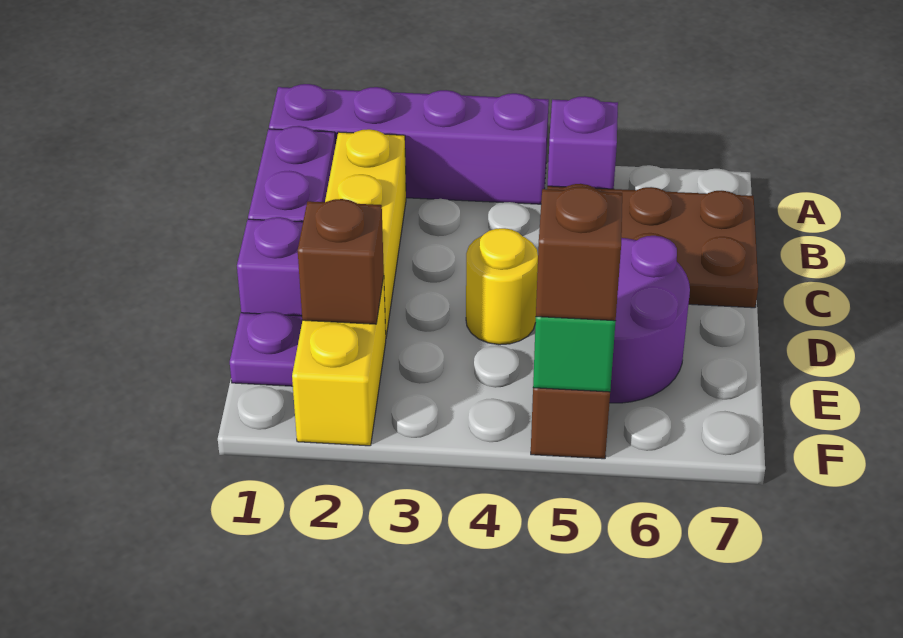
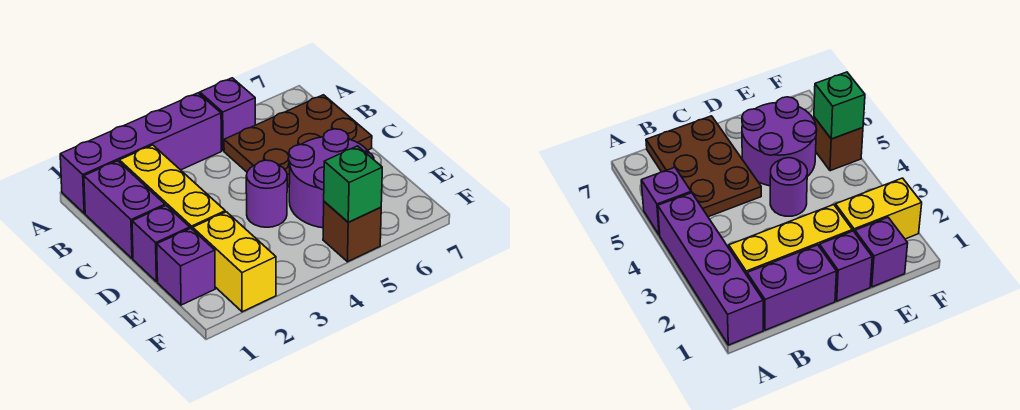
yellow 1x1 round brick [466,228,538,345] -> purple 1x1 round brick [246,160,287,227]
purple 1x1 plate [230,312,302,386] -> purple 1x1 brick [157,228,215,305]
brown 1x1 brick [298,199,384,324] -> none
brown 1x1 brick [536,186,622,321] -> none

